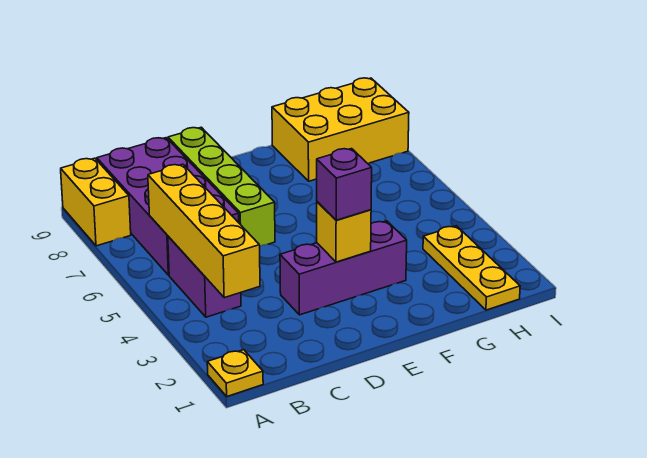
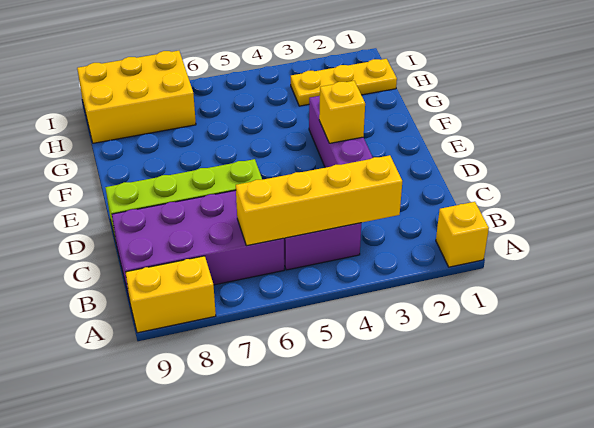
yellow 1x1 plate [207,350,263,396] -> yellow 1x1 brick [436,202,489,267]
purple 1x1 brick [317,149,372,220] -> none
yellow 2x3 brick [272,78,409,181] -> yellow 2x3 brick turned to [77,51,196,143]

